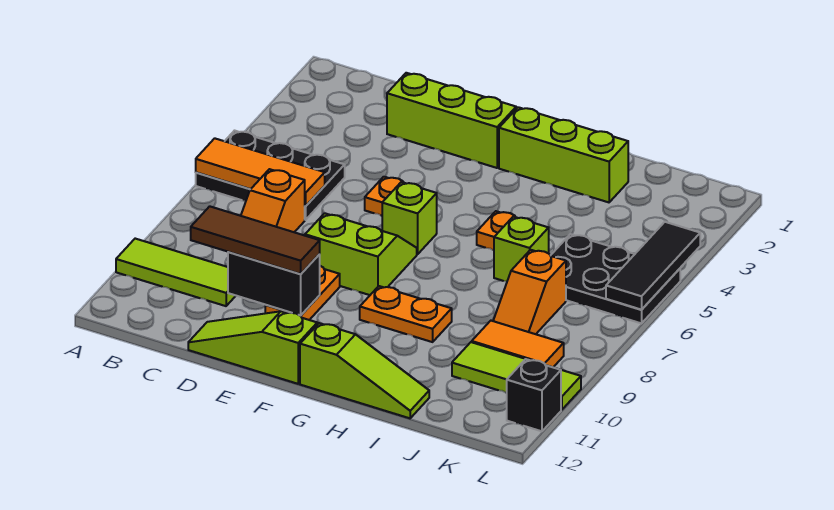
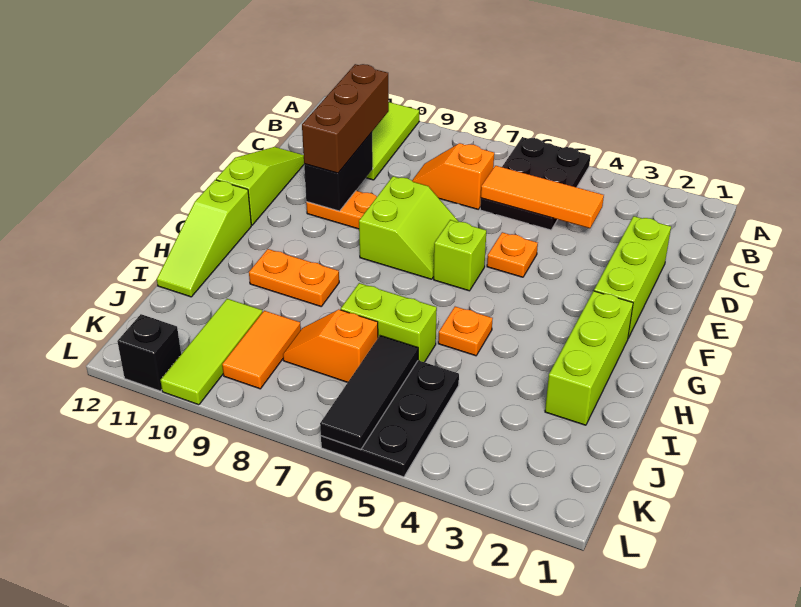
orange 1x3 tile [196,138,325,206] -> orange 1x3 tile turned to [481,166,604,228]
brown 1x3 tile [191,206,320,274] -> brown 1x3 brick [302,64,389,173]
orange 1x2 plate [360,286,452,342] -> orange 1x2 plate turned to [249,249,339,306]
lime 1x1 brick [494,217,549,281] -> lime 1x2 brick [341,283,437,362]
black 1x3 tile [606,222,700,310] -> black 1x3 tile turned to [320,336,418,450]

